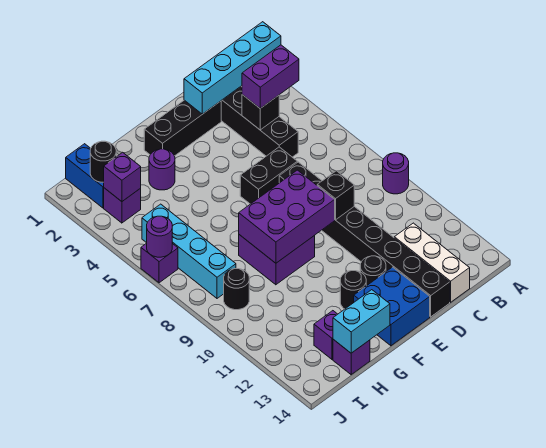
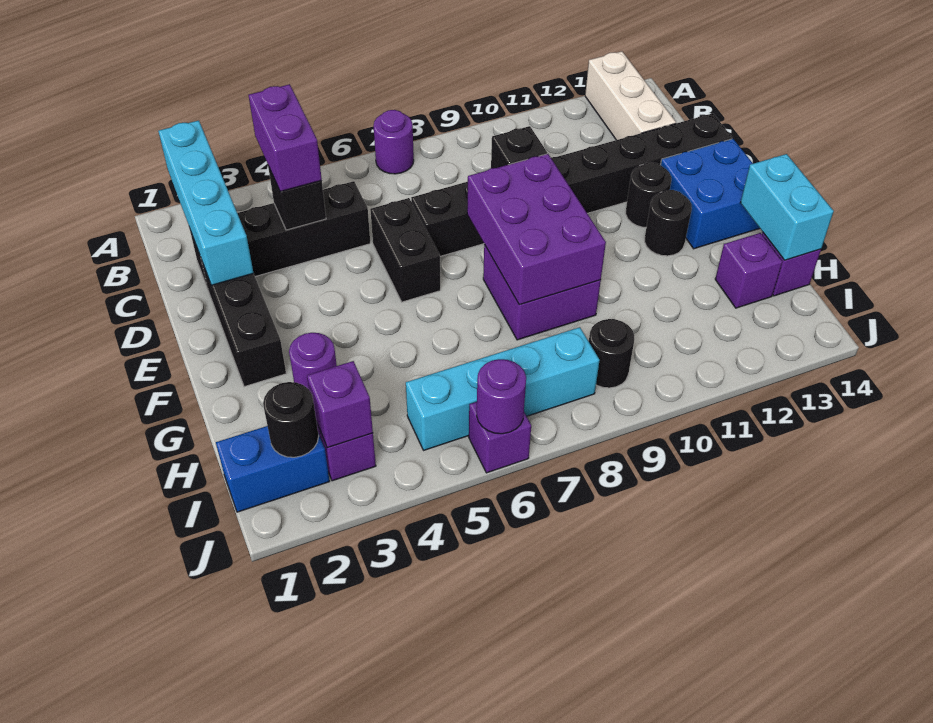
purple 1x1 round brick [383,153,409,194] -> purple 1x1 round brick moved to [373,110,414,174]
white 1x3 brick [394,223,470,302] -> white 1x3 brick turned to [585,51,676,140]

